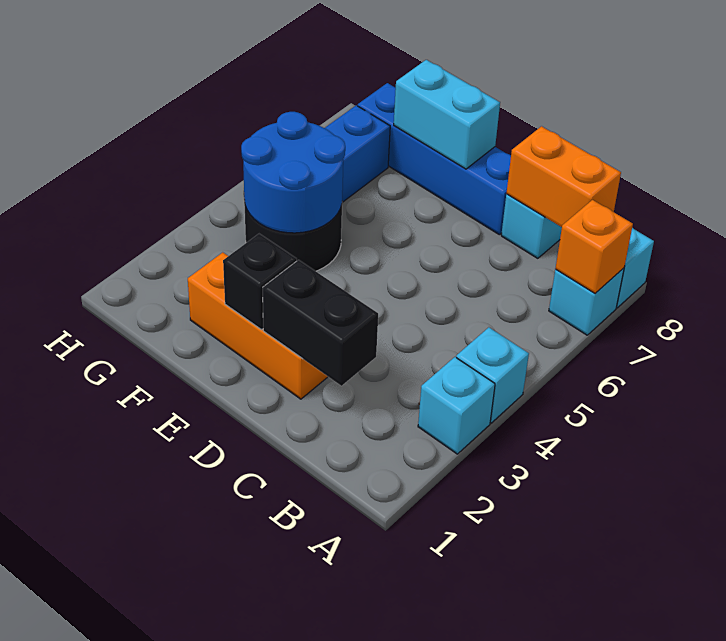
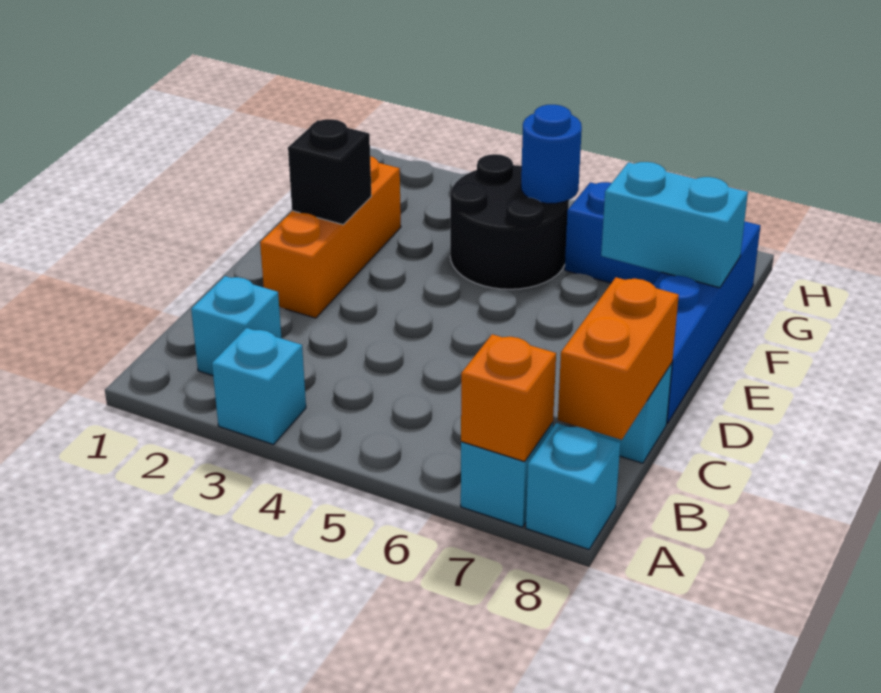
cyan 1x1 brick [456,327,529,423] -> cyan 1x1 brick moved to [191,276,281,376]
black 1x2 brick [263,260,378,386] -> none
cyan 1x2 brick [394,60,500,169] -> cyan 1x2 brick turned to [601,162,748,288]
blue 2x2 round brick [241,112,345,233] -> blue 1x1 round brick [521,105,582,203]

